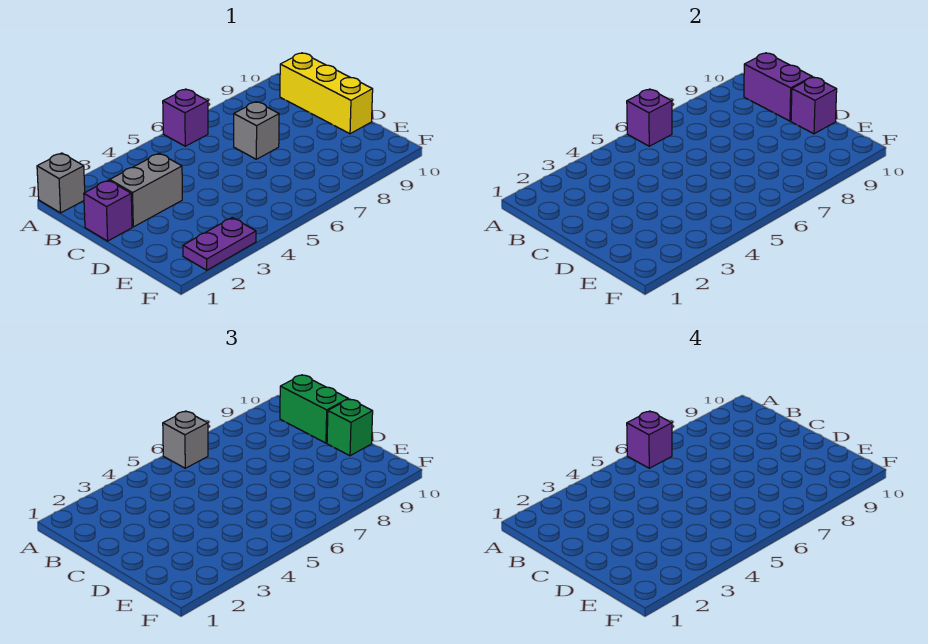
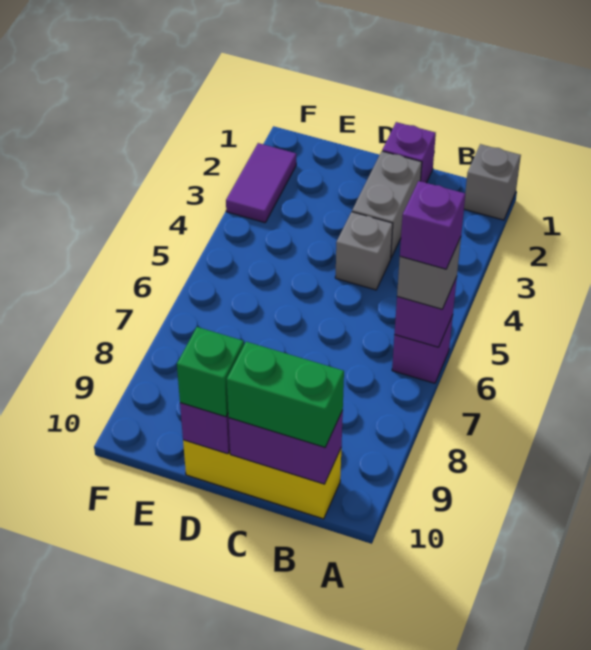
grey 1x1 brick [234,102,279,159] -> grey 1x1 brick moved to [335,212,393,290]
purple 1x2 plate [183,218,256,270] -> purple 1x2 tile [226,143,296,223]

